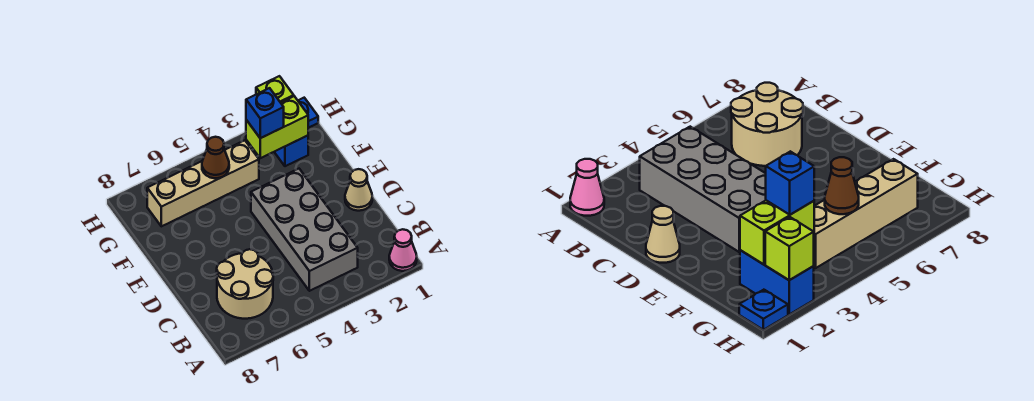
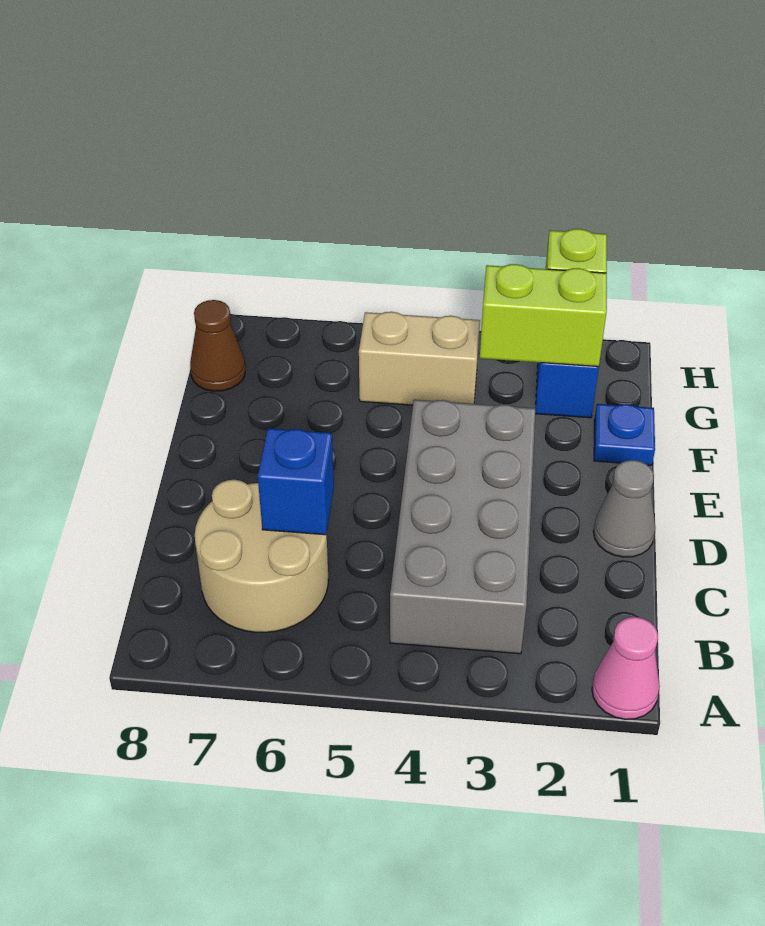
tan 1x1 cone [345,169,372,211] -> grey 1x1 cone [593,460,655,557]
blue 1x1 brick [246,88,284,138] -> blue 1x1 brick moved to [258,428,334,535]
tan 1x4 brick [147,140,259,226] -> tan 1x2 brick [359,312,480,405]
brown 1x1 cone [202,137,229,178] -> brown 1x1 cone moved to [190,300,245,391]
blue 1x1 plate [298,98,318,128] -> blue 1x1 plate moved to [594,404,655,465]

